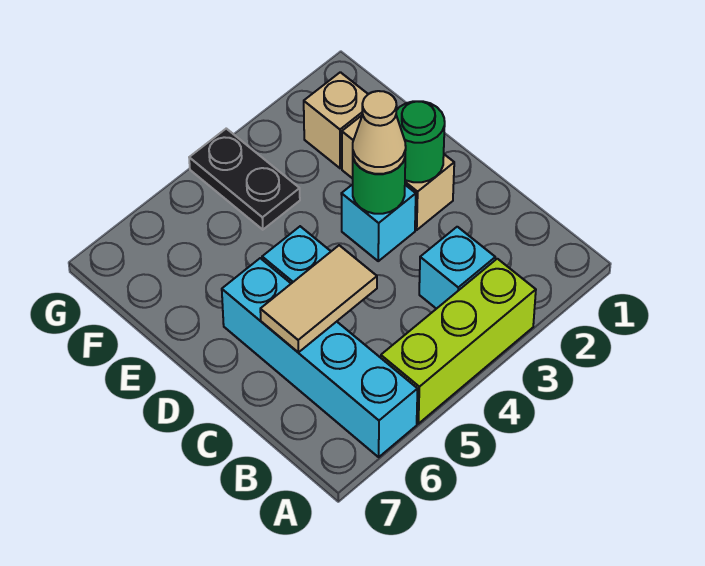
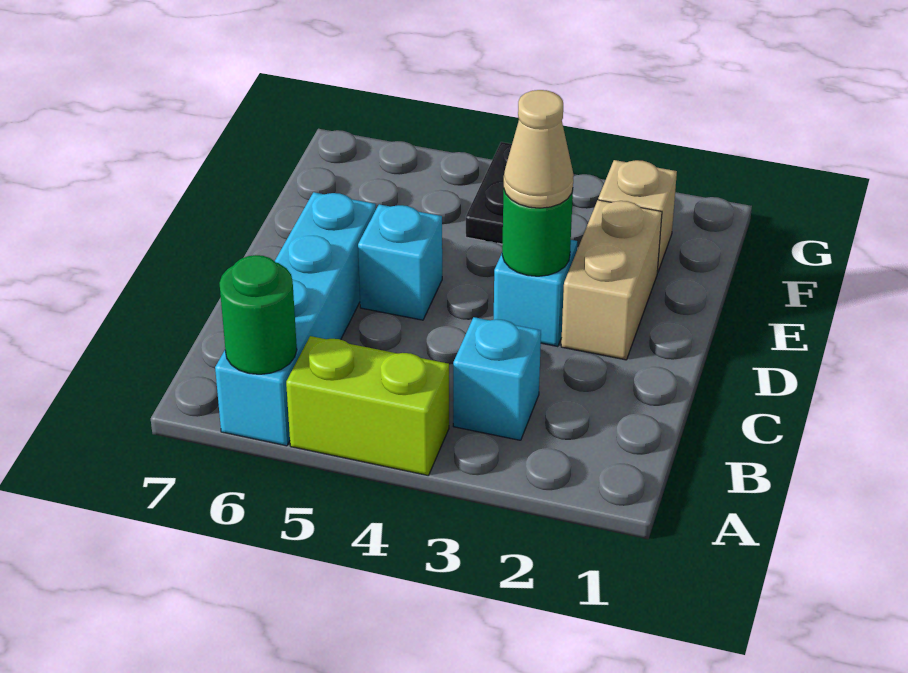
lime 1x3 brick [381,259,536,424] -> lime 1x2 brick [286,336,449,476]
tan 1x2 tile [260,245,377,352] -> none
green 1x1 round brick [396,101,445,182] -> green 1x1 round brick moved to [219,255,297,374]

